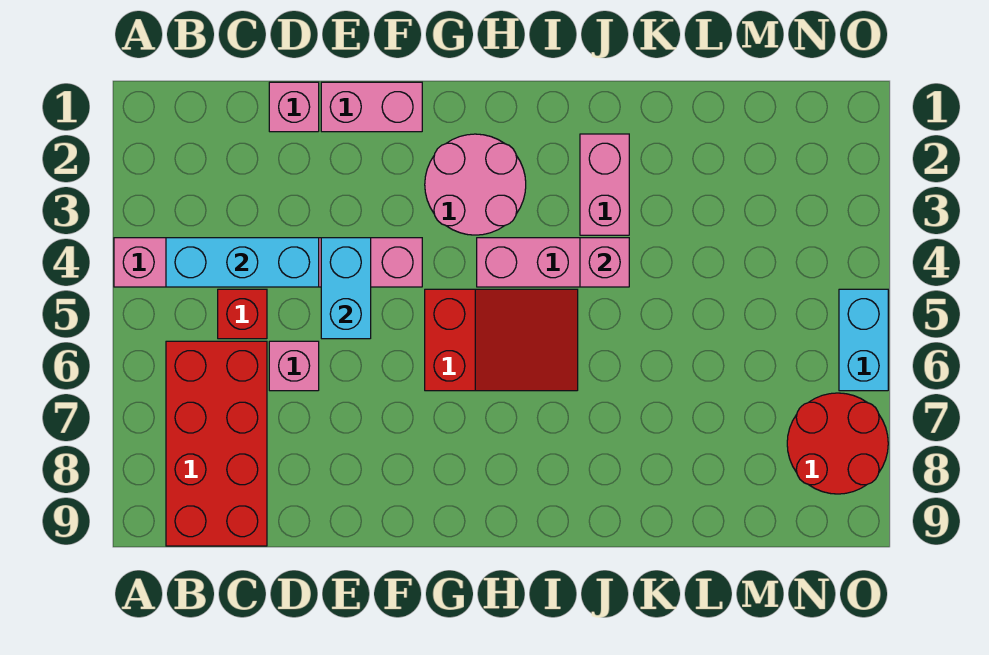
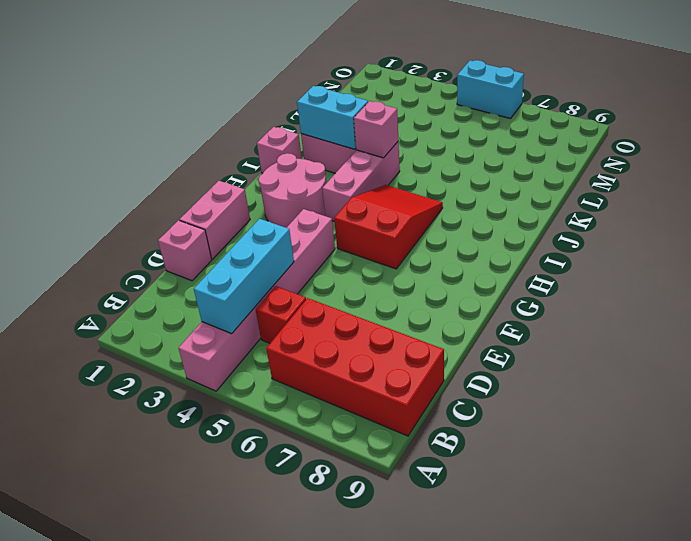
pink 1x1 brick [269,341,319,391] -> pink 1x1 brick moved to [257,127,302,173]
cyan 1x2 brick [321,238,371,339] -> cyan 1x2 brick moved to [297,86,368,149]
red 2x2 round brick [787,393,888,494] -> none

